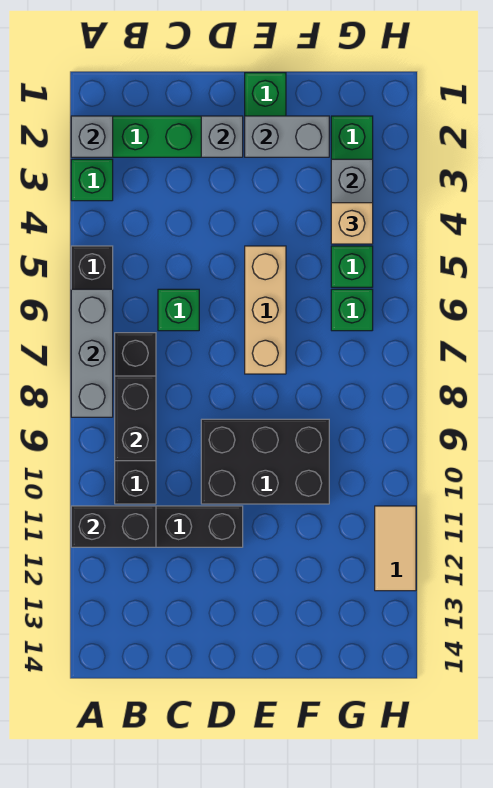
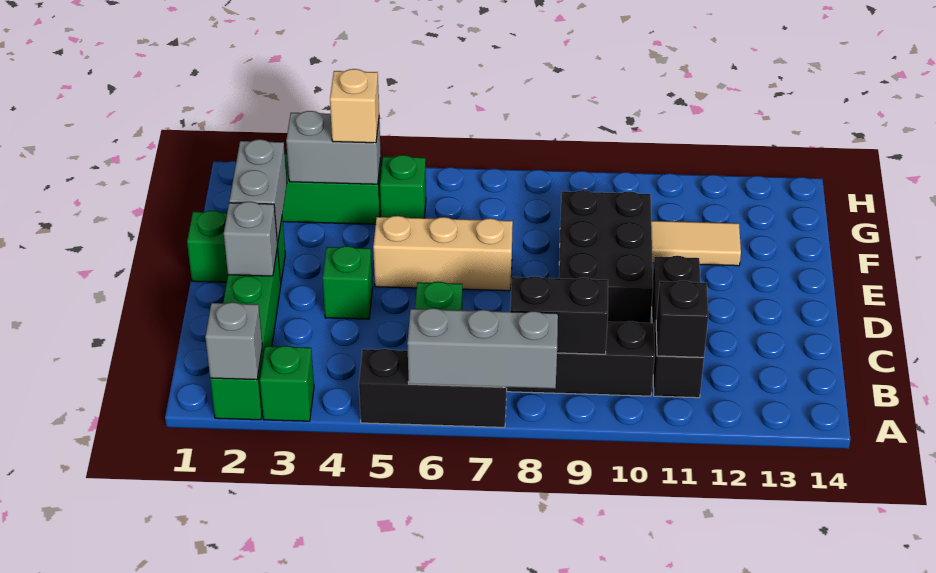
black 1x2 brick [71,506,156,547] -> black 1x1 brick [656,281,708,357]
green 1x1 brick [331,289,373,331] -> green 1x1 brick moved to [323,246,373,319]
tan 1x2 tile [375,506,416,591] -> tan 1x2 tile moved to [651,221,741,266]

